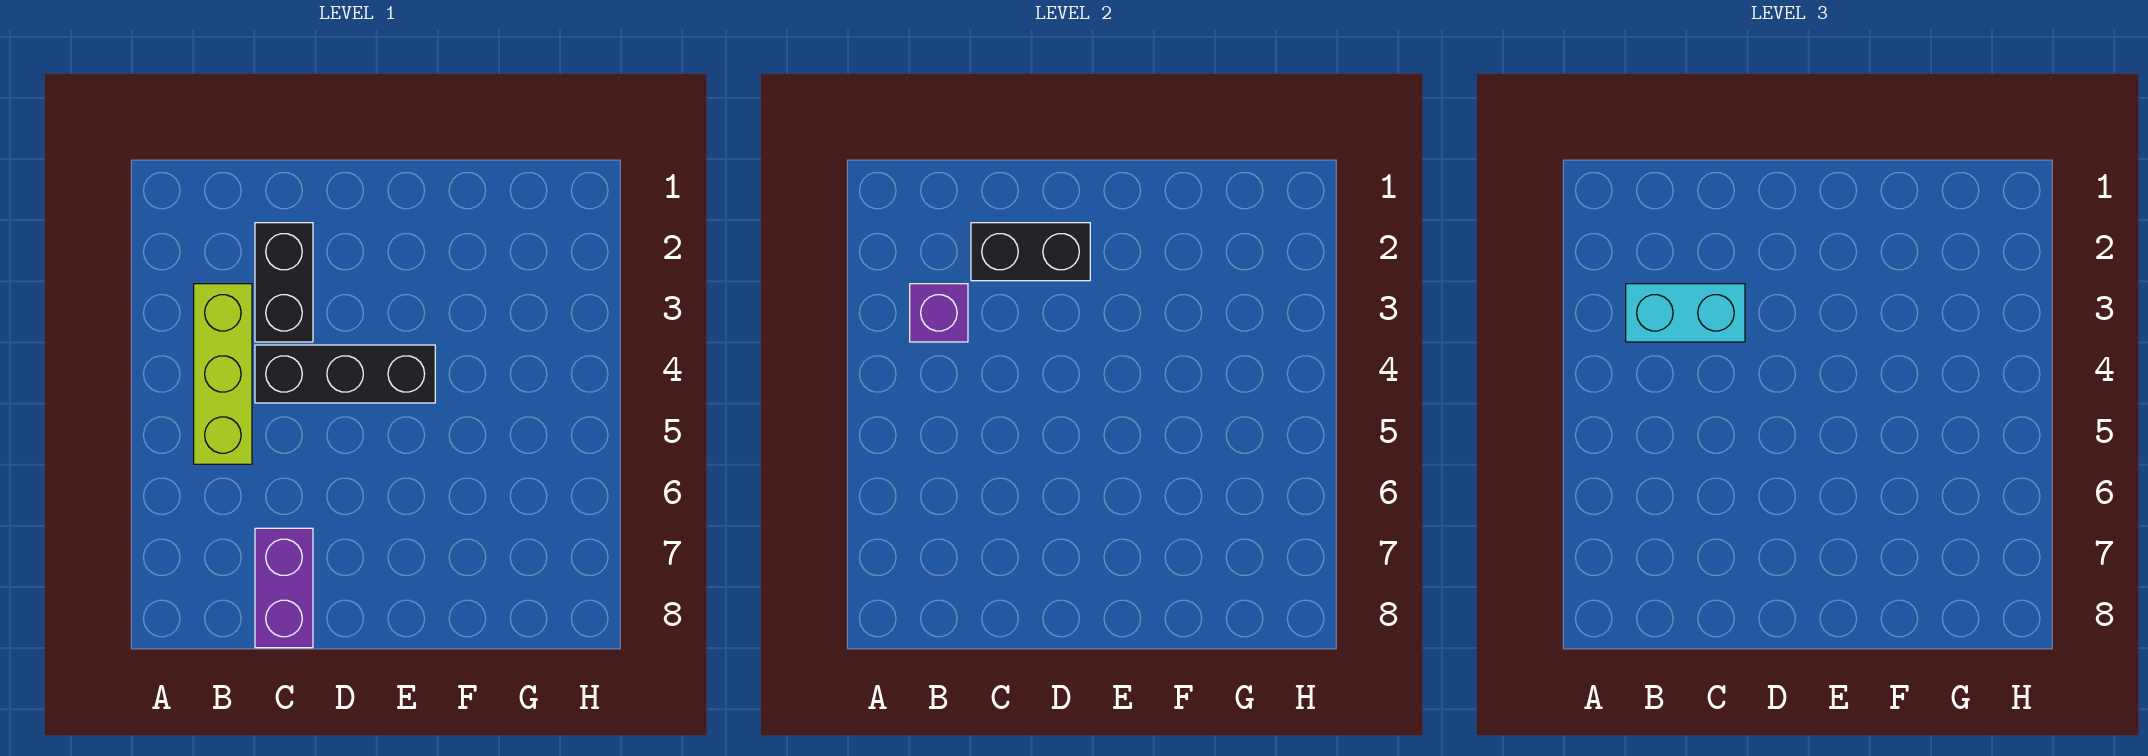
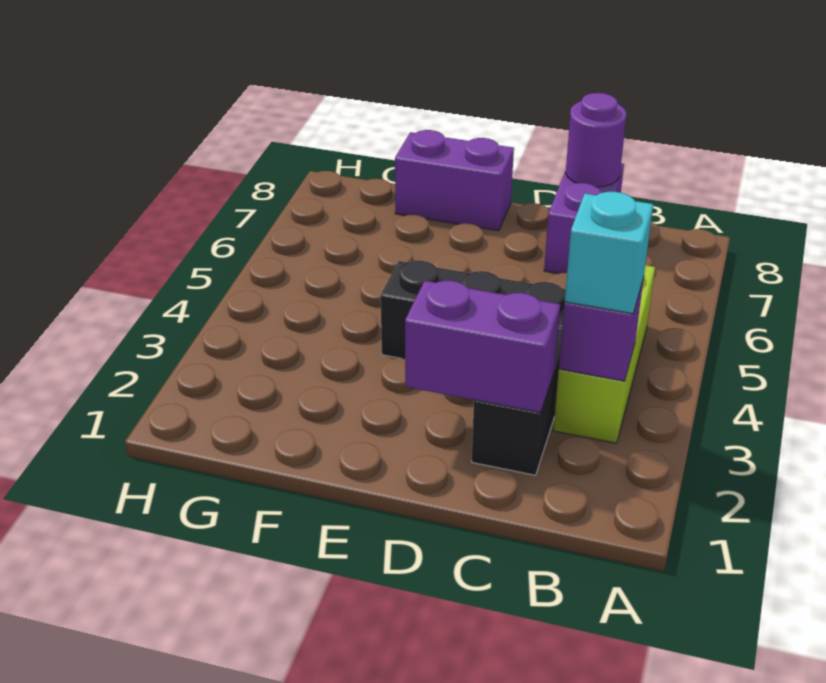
cyan 1x2 brick [1626,284,1745,342] -> cyan 1x1 brick [565,192,653,314]
black 1x2 brick [971,223,1090,281] -> purple 1x2 brick [405,281,560,413]
none -> purple 1x1 round brick [566,93,626,187]
none -> purple 1x2 brick [395,130,514,231]

